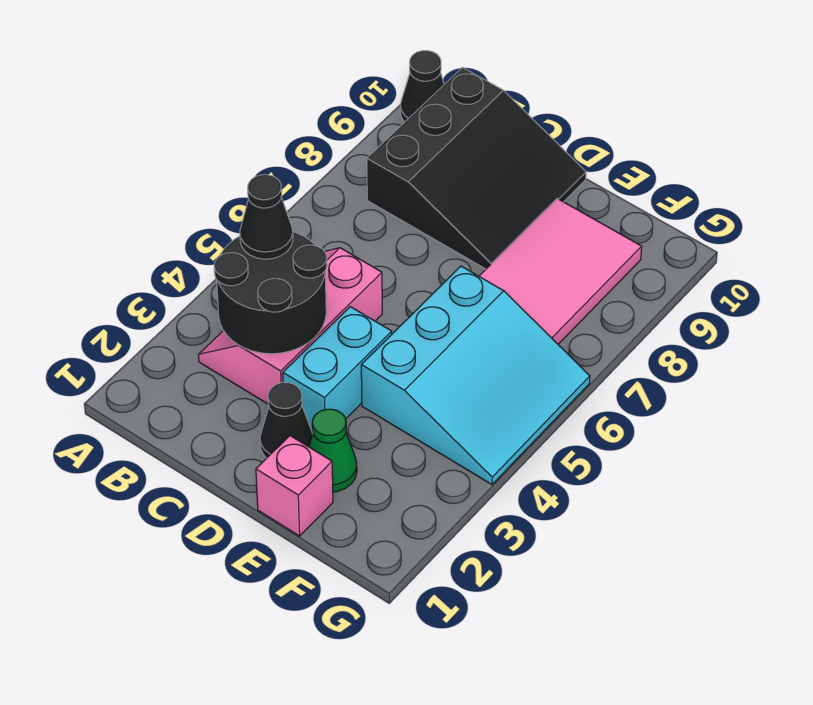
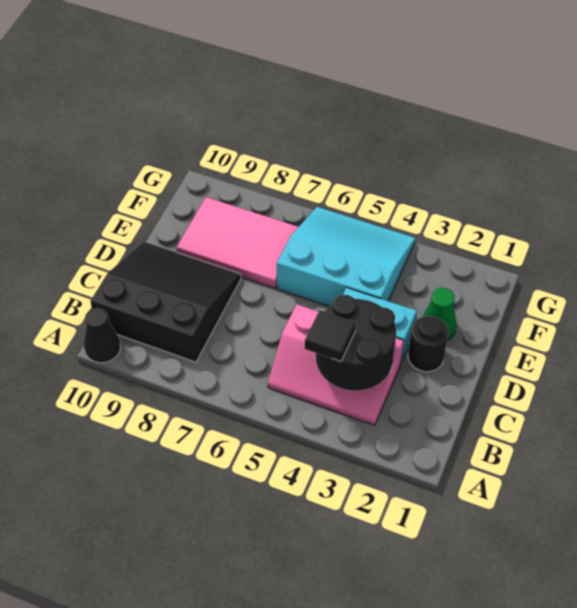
black 1x1 cone [240,175,293,259] -> black 1x1 tile [305,310,356,362]
black 1x1 cone [260,383,312,458] -> black 1x1 round brick [408,316,449,372]
pink 1x1 brick [256,436,333,536] -> none

